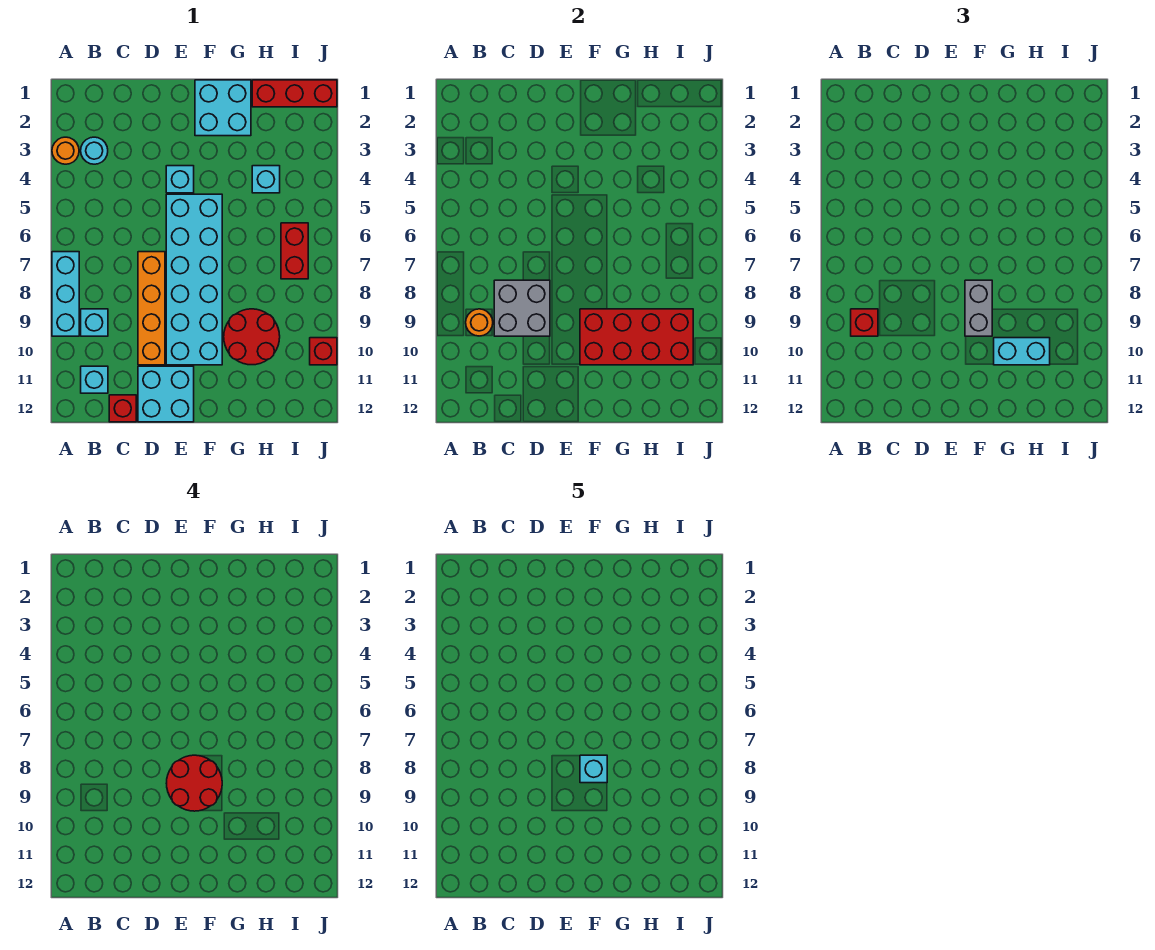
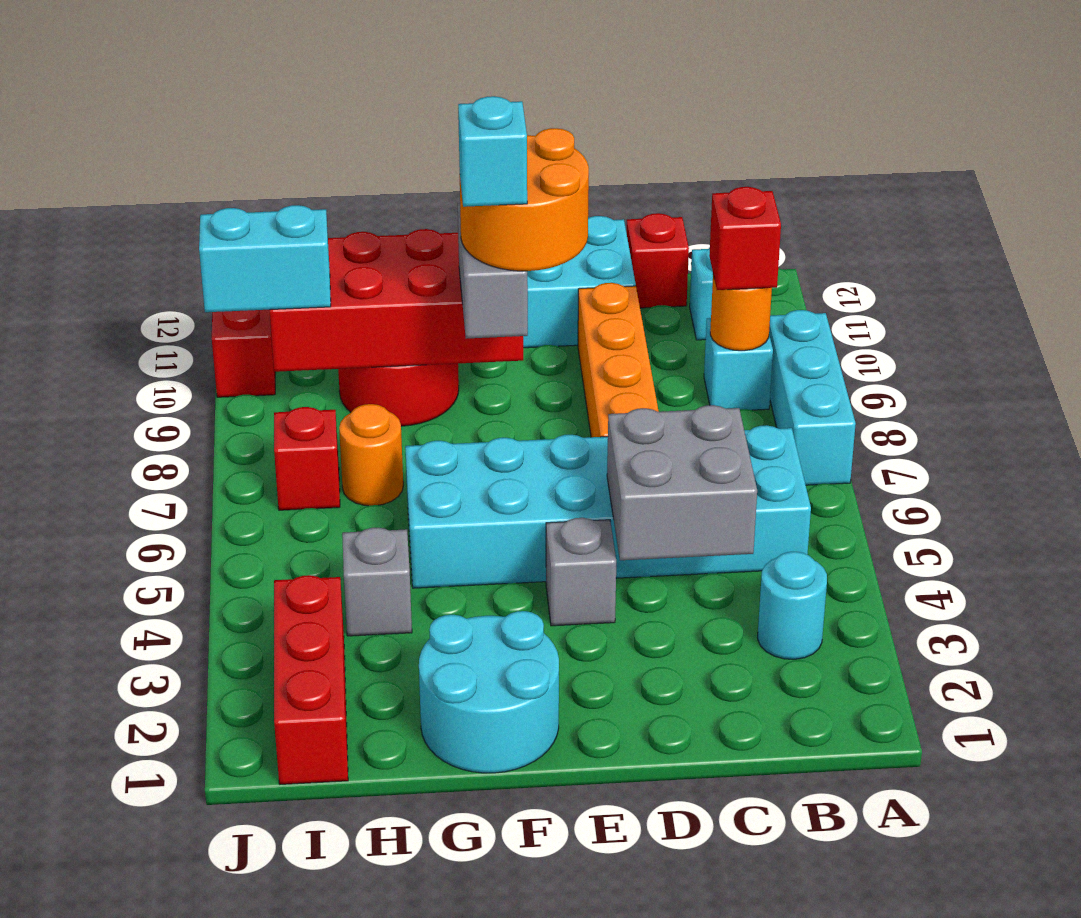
orange 1x1 round brick [52,137,79,164] -> orange 1x1 round brick moved to [339,404,403,506]
grey 2x2 brick [494,280,550,336] -> grey 2x2 brick moved to [607,405,757,560]
cyan 1x1 brick [166,166,194,193] -> grey 1x1 brick [546,518,616,626]
cyan 2x6 brick [166,194,222,365] -> cyan 2x6 brick turned to [405,425,811,588]
red 2x2 round brick [166,755,222,811] -> orange 2x2 round brick [460,128,589,271]
cyan 2x2 brick [195,80,251,136] -> cyan 2x2 round brick [419,611,559,773]
cyan 1x2 brick [994,338,1050,365] -> cyan 1x2 brick moved to [199,205,331,312]
red 1x3 brick [252,80,337,107] -> red 1x3 brick turned to [274,575,348,784]
cyan 1x1 brick [252,166,280,193] -> grey 1x1 brick [342,528,412,636]
red 1x2 brick [281,223,308,279] -> red 1x1 brick [274,407,340,510]

